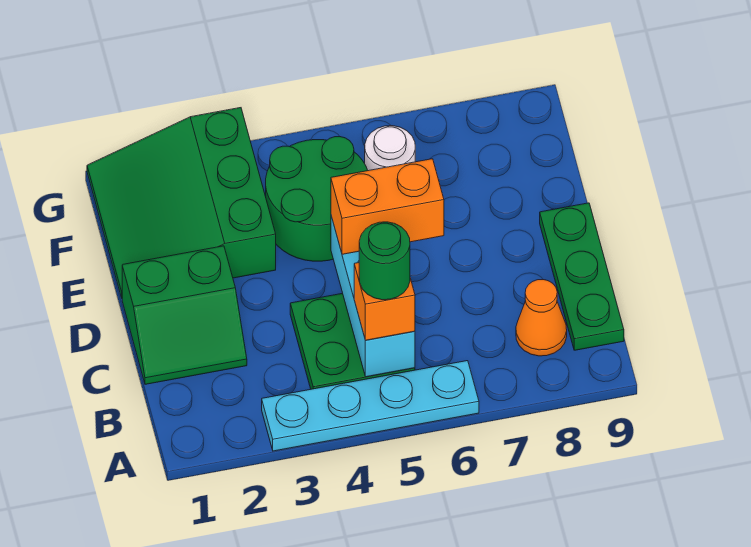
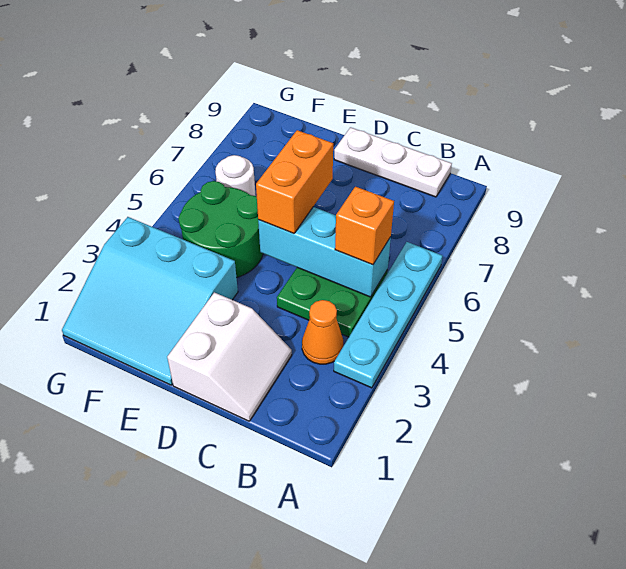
green 1x1 round brick [359,222,410,300] -> none
orange 1x1 cone [516,280,567,356] -> orange 1x1 cone moved to [302,300,343,364]
green 1x3 plate [540,203,624,350] -> white 1x3 plate [334,127,452,197]
green 2x2 slope [122,246,247,384] -> white 2x2 slope [167,292,292,421]
green 3x3 slope [87,108,276,298] -> cyan 3x3 slope [62,217,238,385]

